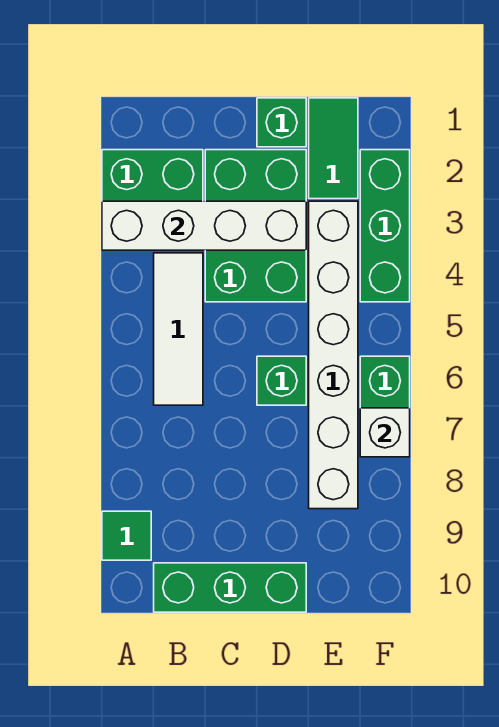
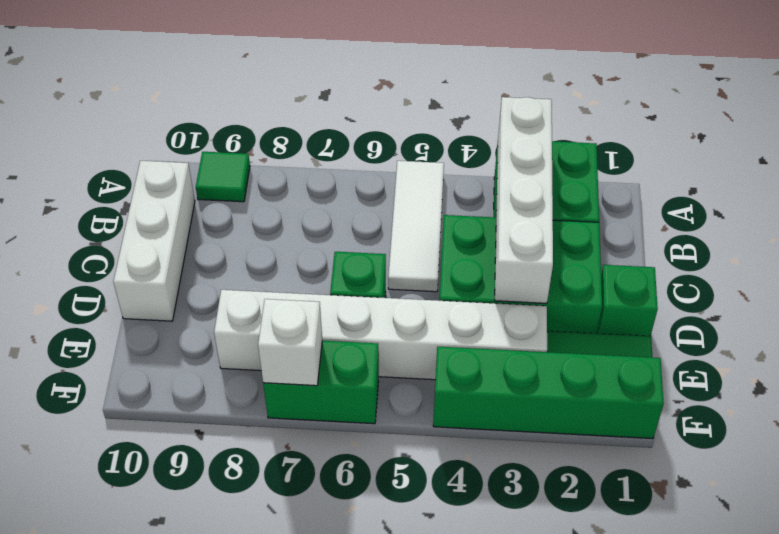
white 1x3 tile [154,253,203,405] -> white 1x3 tile turned to [388,161,444,292]
green 1x3 brick [154,563,306,612] -> white 1x3 brick [113,161,195,321]
green 1x3 brick [360,150,410,302] -> green 1x4 brick [433,347,664,439]

